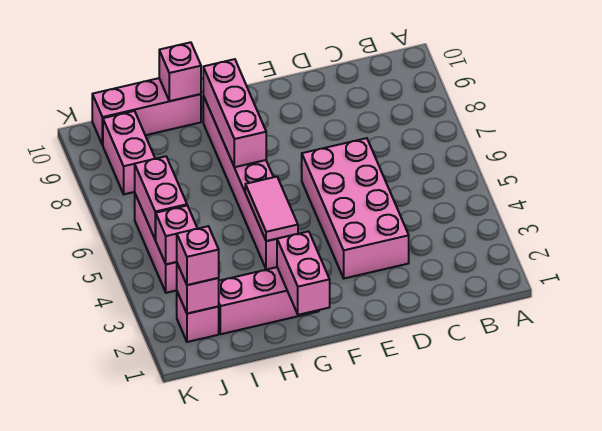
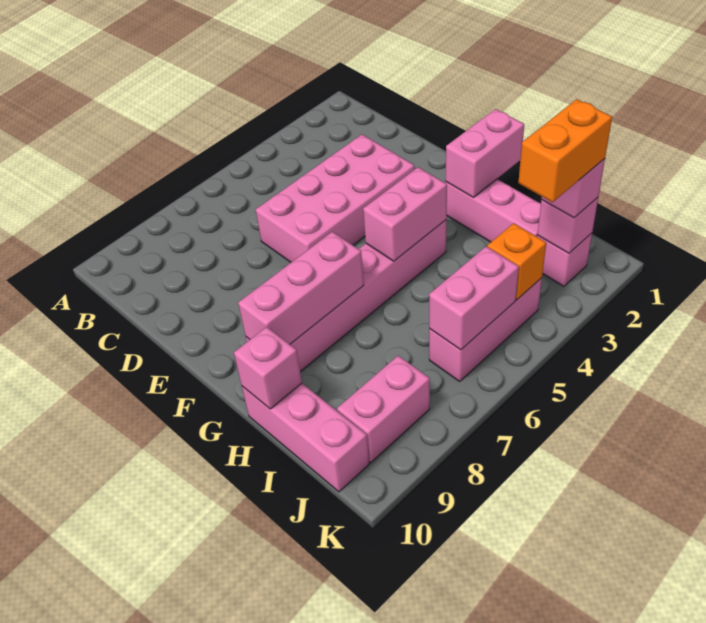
pink 1x2 tile [245,177,298,241] -> pink 1x2 brick [363,167,447,261]
none -> orange 1x2 brick [518,99,612,202]
pink 1x1 brick [155,206,197,264] -> orange 1x1 brick [487,223,546,300]

